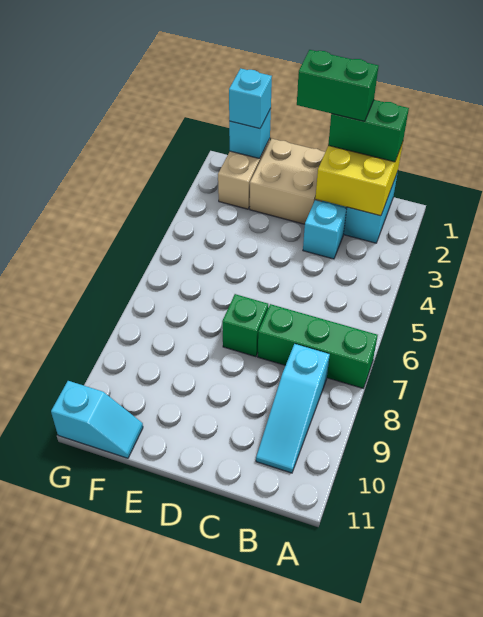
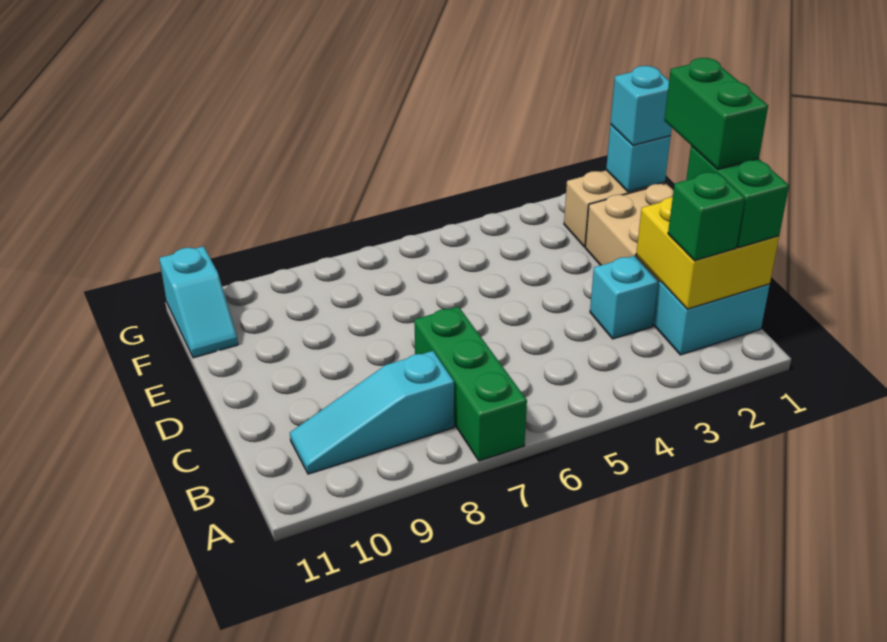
green 1x1 brick [222,294,268,357] -> green 1x1 brick moved to [668,172,745,261]

